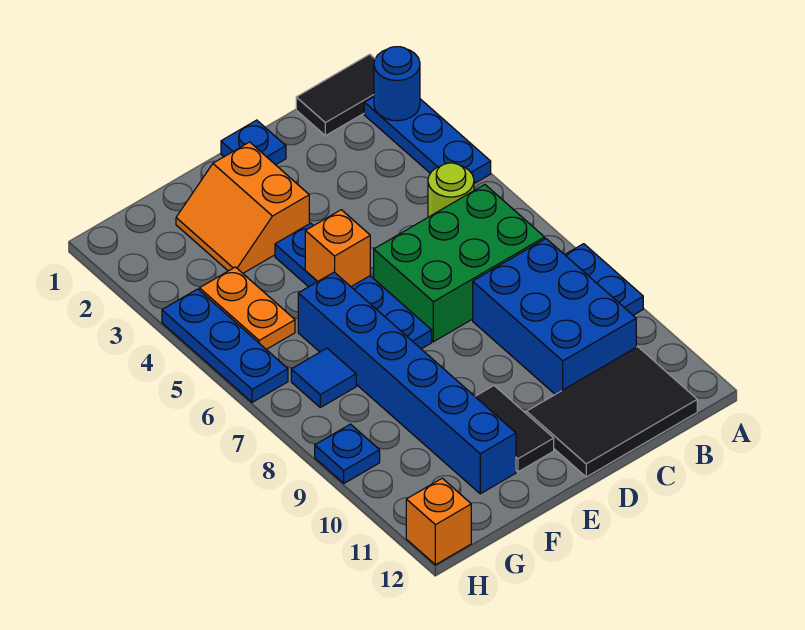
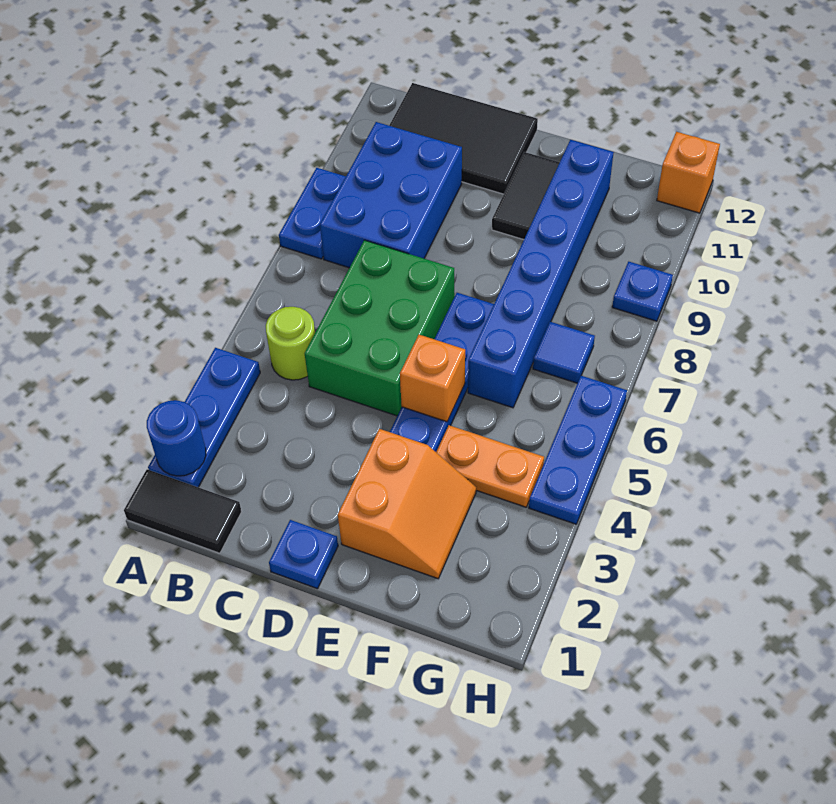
green 2x3 brick [374,185,545,342] -> green 2x3 brick turned to [305,240,455,416]
orange 1x2 plate [200,267,295,349] -> orange 1x2 plate turned to [436,425,544,507]

